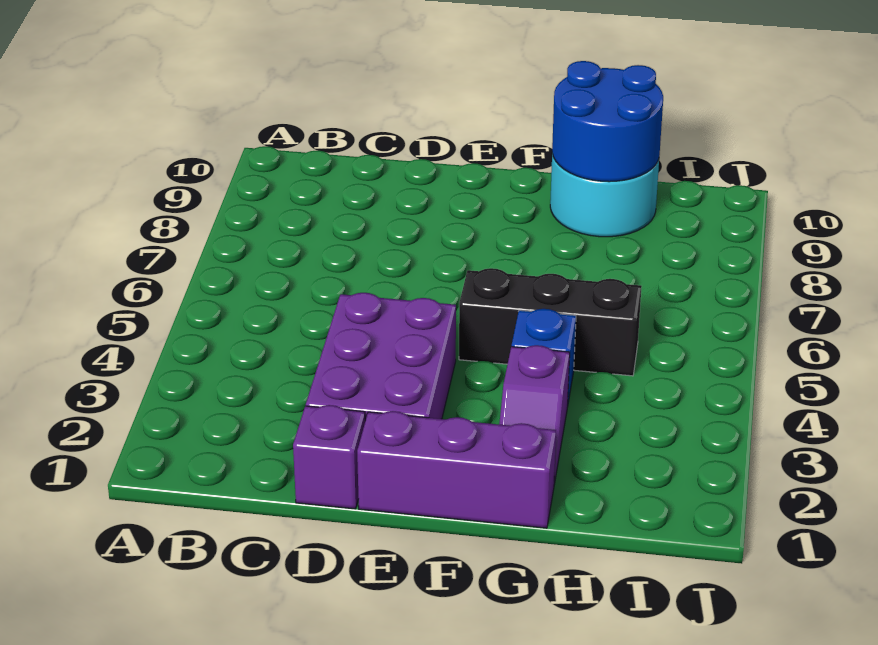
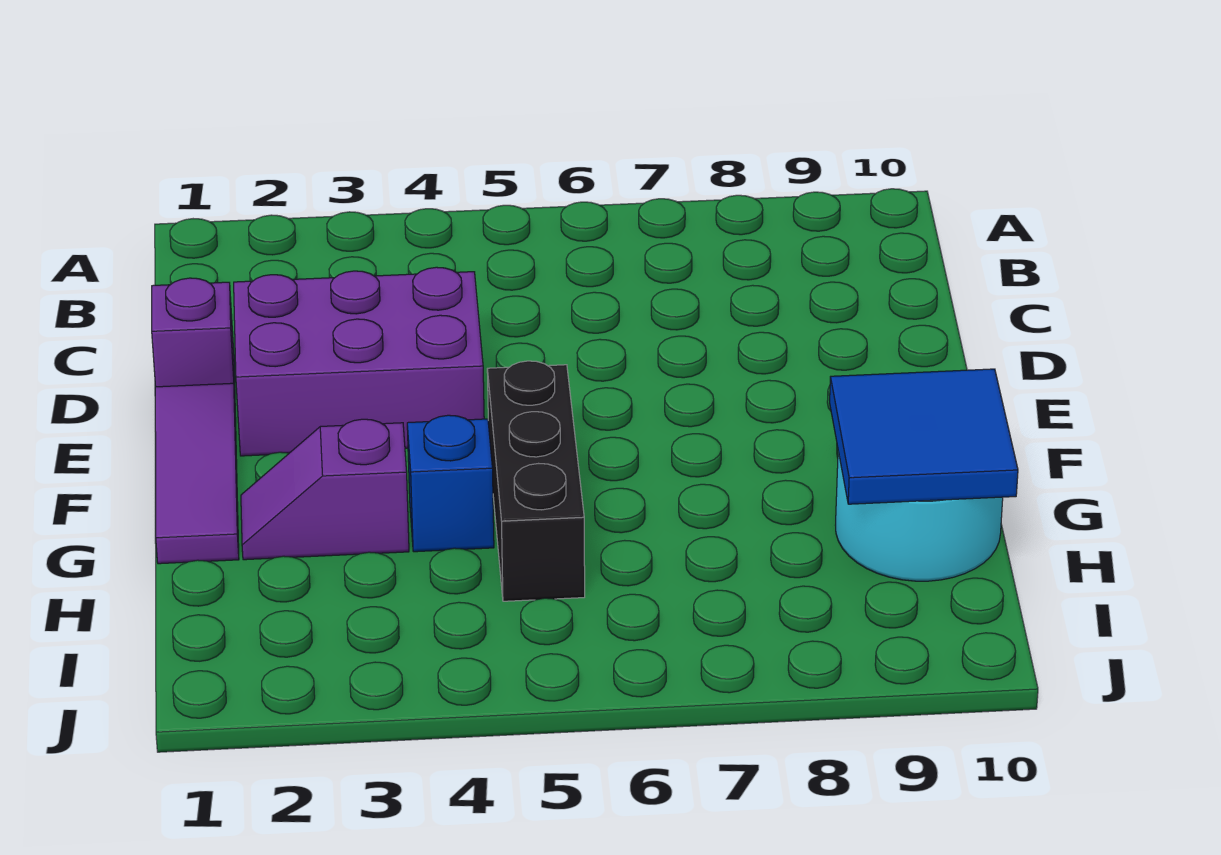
purple 1x3 brick [357,411,556,528] -> purple 1x3 tile [155,383,239,564]
blue 2x2 round brick [552,61,663,182] -> blue 2x2 tile [830,369,1018,504]

